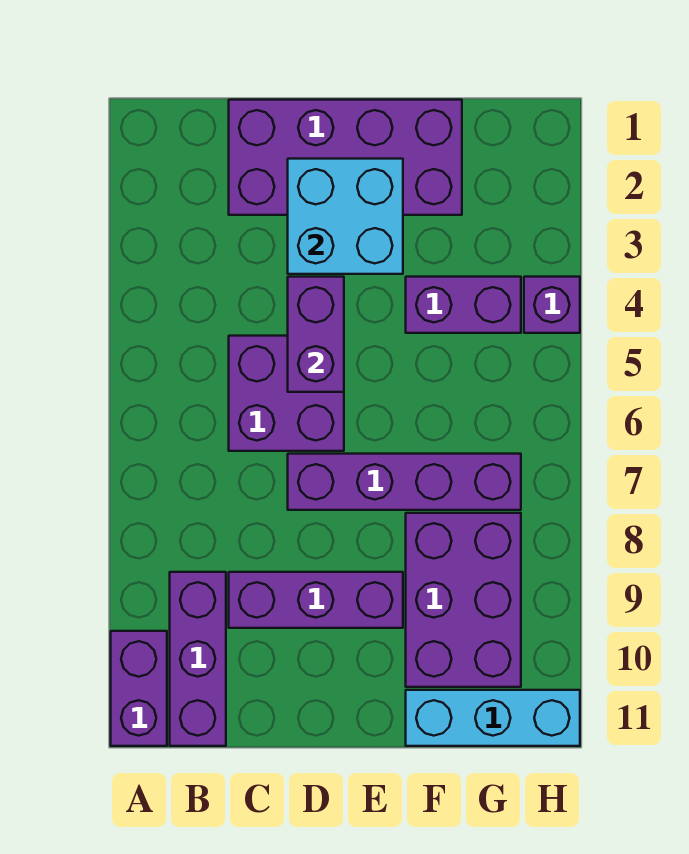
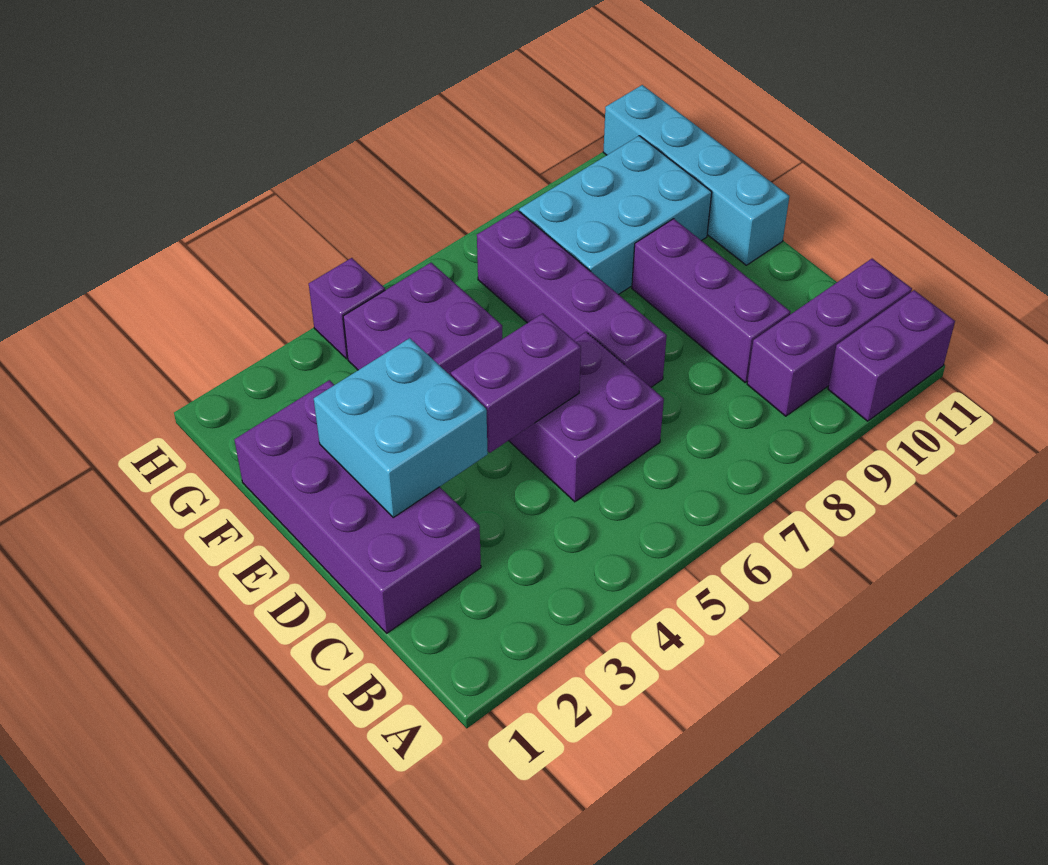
purple 1x2 brick [406,277,521,333] -> purple 2x2 brick [343,263,502,376]
purple 2x3 brick [406,513,521,687] -> cyan 2x3 brick [519,136,712,295]
cyan 1x3 brick [406,690,580,746] -> cyan 1x4 brick [603,85,789,265]

